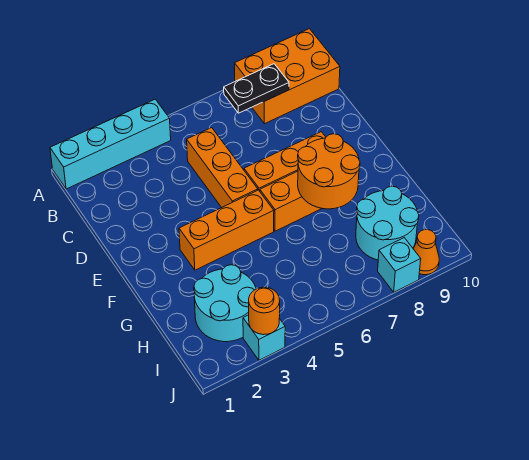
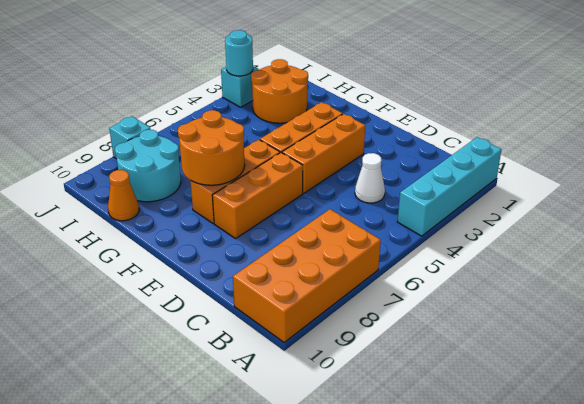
orange 2x3 brick [235,29,340,124] -> orange 2x4 brick [233,209,381,342]
black 1x2 plate [224,64,289,113] -> none
none -> white 1x1 cone [355,153,385,203]
orange 1x3 brick [187,128,258,208] -> orange 1x3 brick turned to [282,114,365,194]
cyan 2x2 round brick [194,265,256,342] -> orange 2x2 round brick [251,59,308,123]
orange 1x1 round brick [249,287,280,335] -> cyan 1x1 round brick [225,30,253,76]
orange 1x1 cone [414,229,439,275] -> orange 1x1 cone moved to [108,170,139,221]

